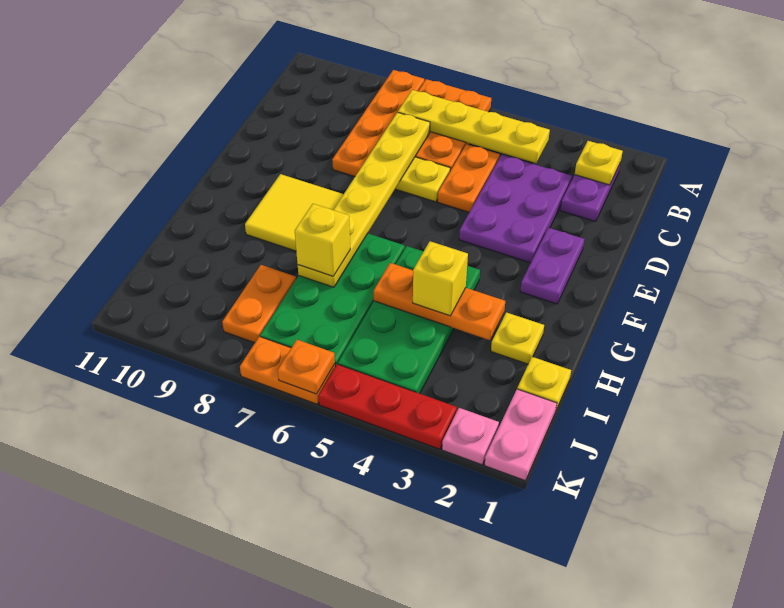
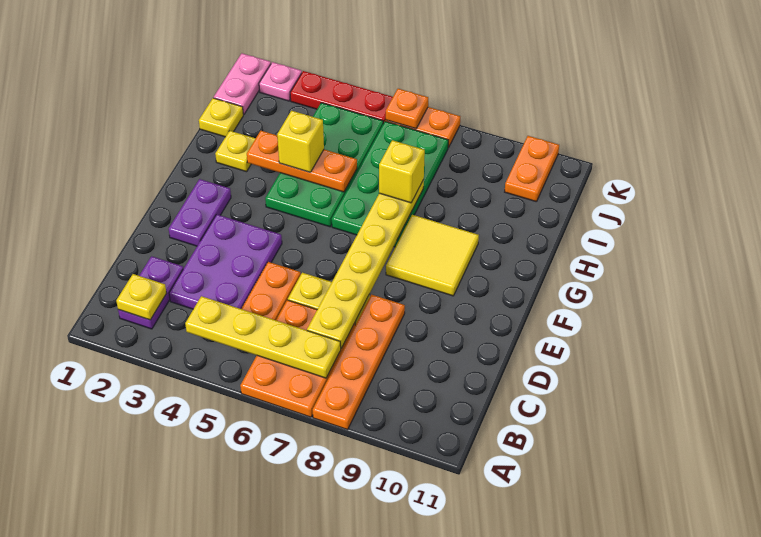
orange 1x2 plate [222,265,296,343] -> orange 1x2 plate moved to [505,136,559,202]

